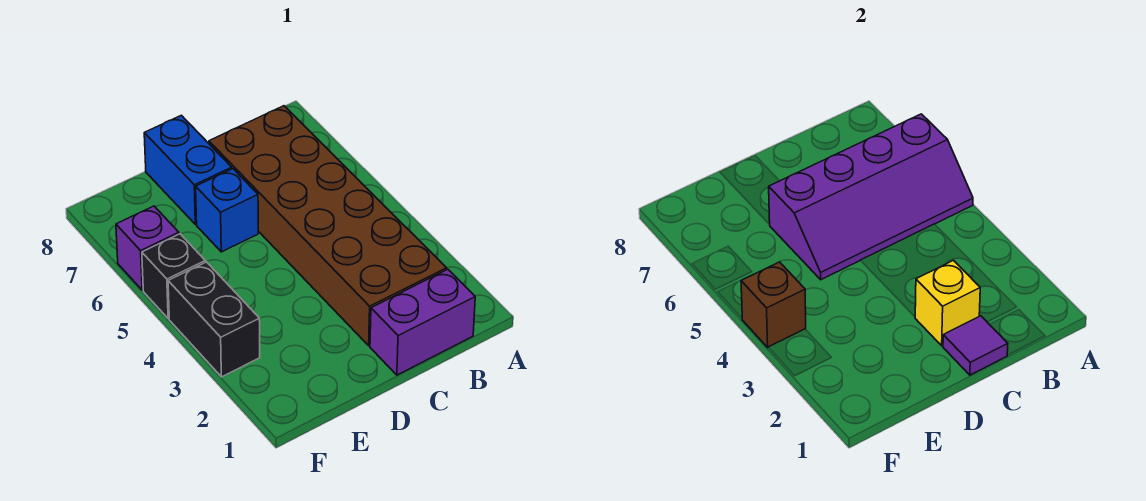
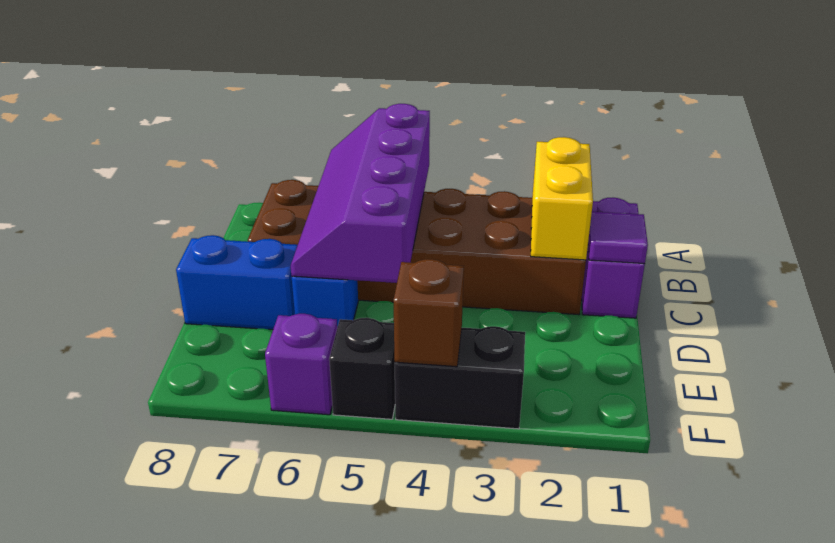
purple 2x4 slope [769,114,973,280] -> purple 2x4 slope turned to [291,104,430,283]
yellow 1x1 brick [915,260,980,346] -> yellow 1x2 brick [531,137,593,260]

